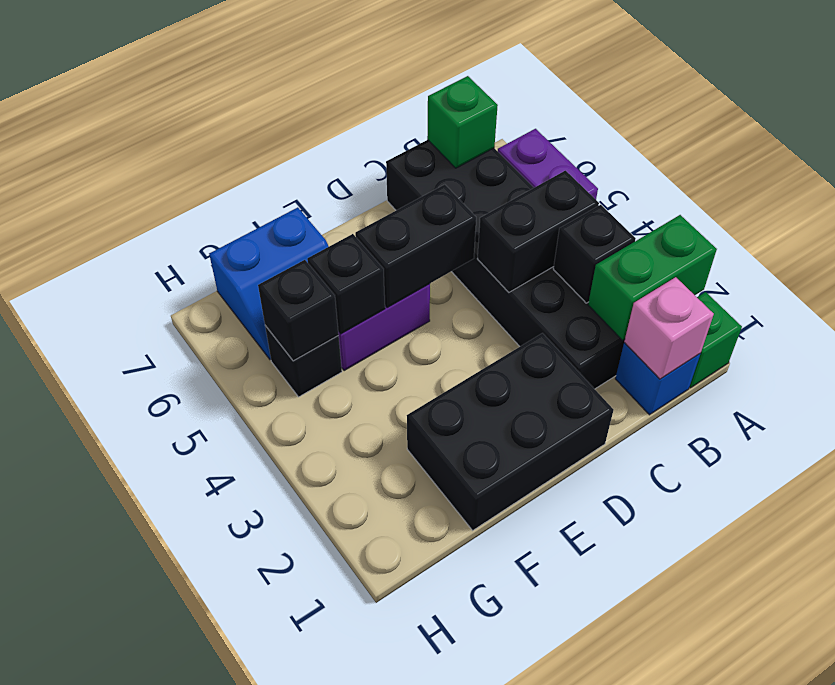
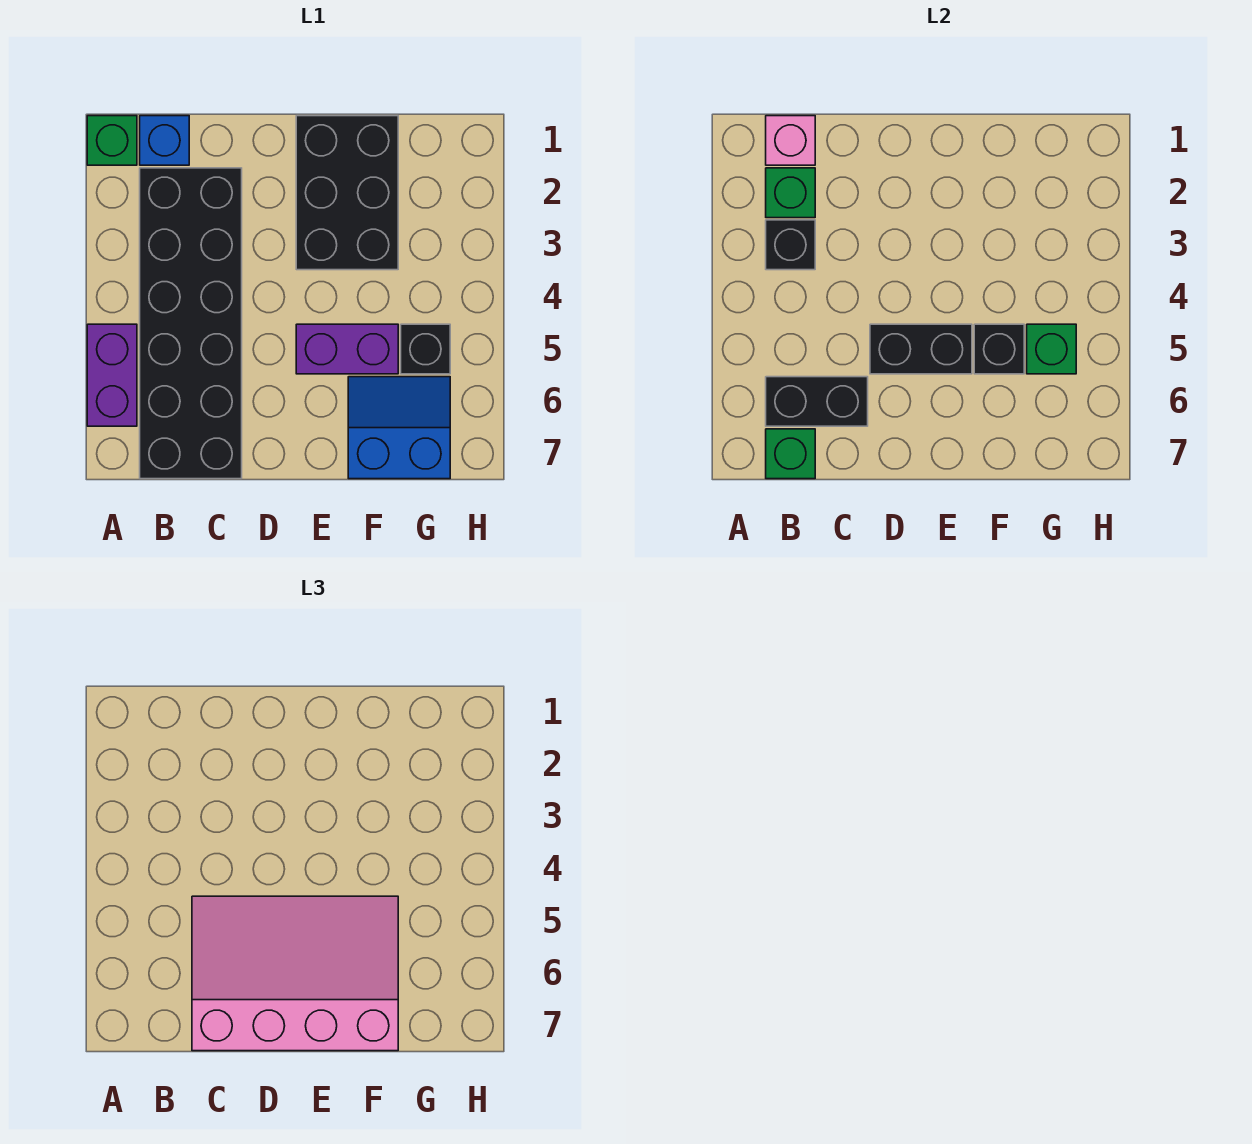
green 1x2 brick [588,215,717,341] -> green 1x1 brick [766,168,815,218]
black 1x2 brick [478,171,599,292] -> black 1x2 brick moved to [766,377,868,426]
none -> pink 3x4 slope [192,896,398,1051]
black 2x3 brick [407,333,614,530] -> black 2x3 brick turned to [296,116,398,270]
black 1x1 brick [258,260,339,361] -> green 1x1 brick [1027,324,1076,374]

